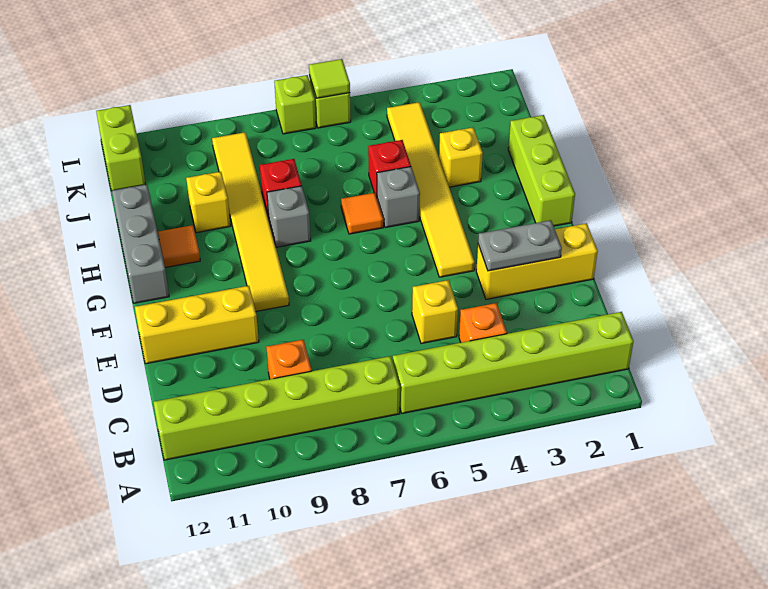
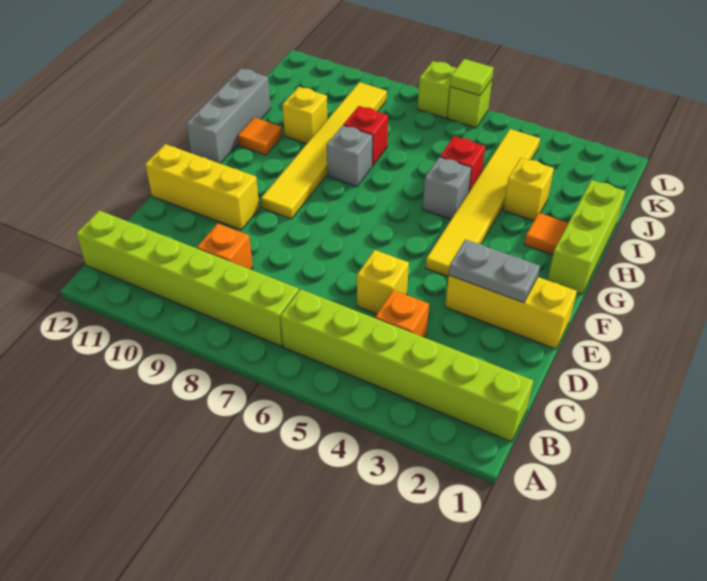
orange 1x1 tile [341,193,383,234] -> orange 1x1 tile moved to [524,213,568,255]
lime 1x2 brick [96,105,146,191] -> none

